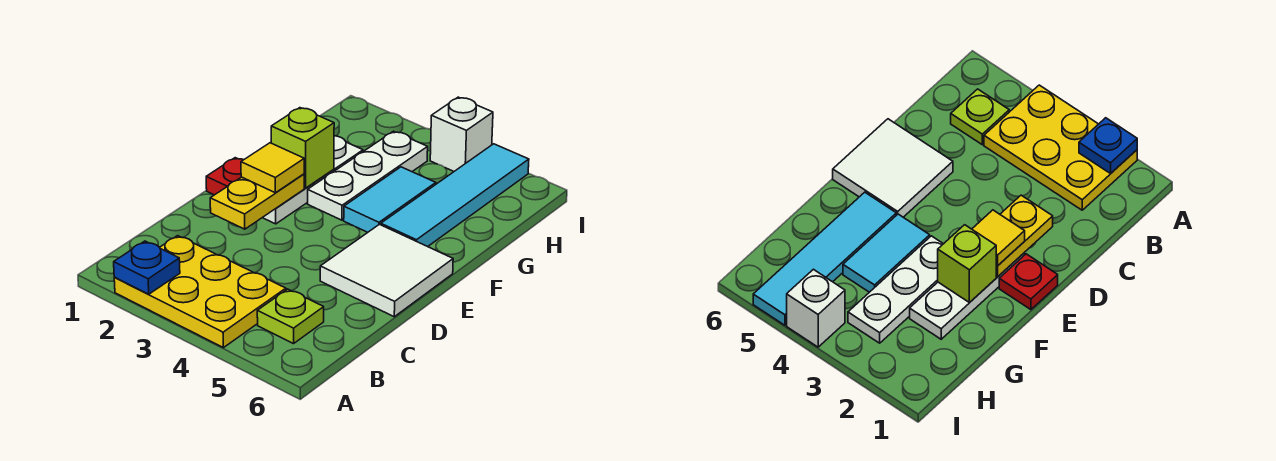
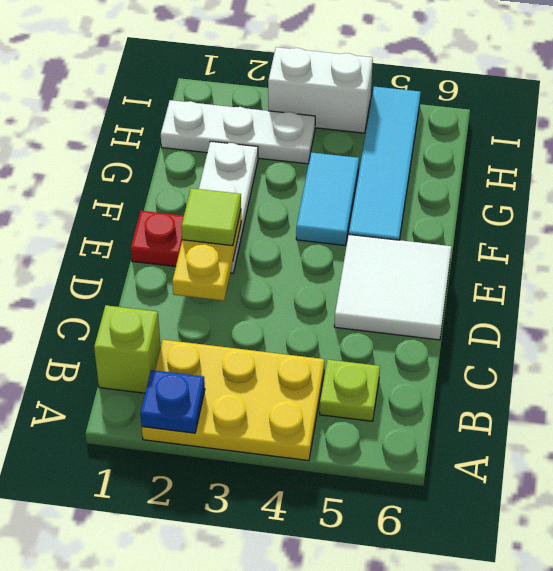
yellow 1x1 tile [241,143,304,193] -> lime 1x1 tile [181,188,241,246]
lime 1x1 brick [271,108,334,188] -> lime 1x1 brick moved to [94,305,161,393]
white 1x3 plate [308,131,428,220] -> white 1x3 plate turned to [161,100,315,164]
white 1x1 brick [430,97,493,171] -> white 1x2 brick [268,47,373,133]

